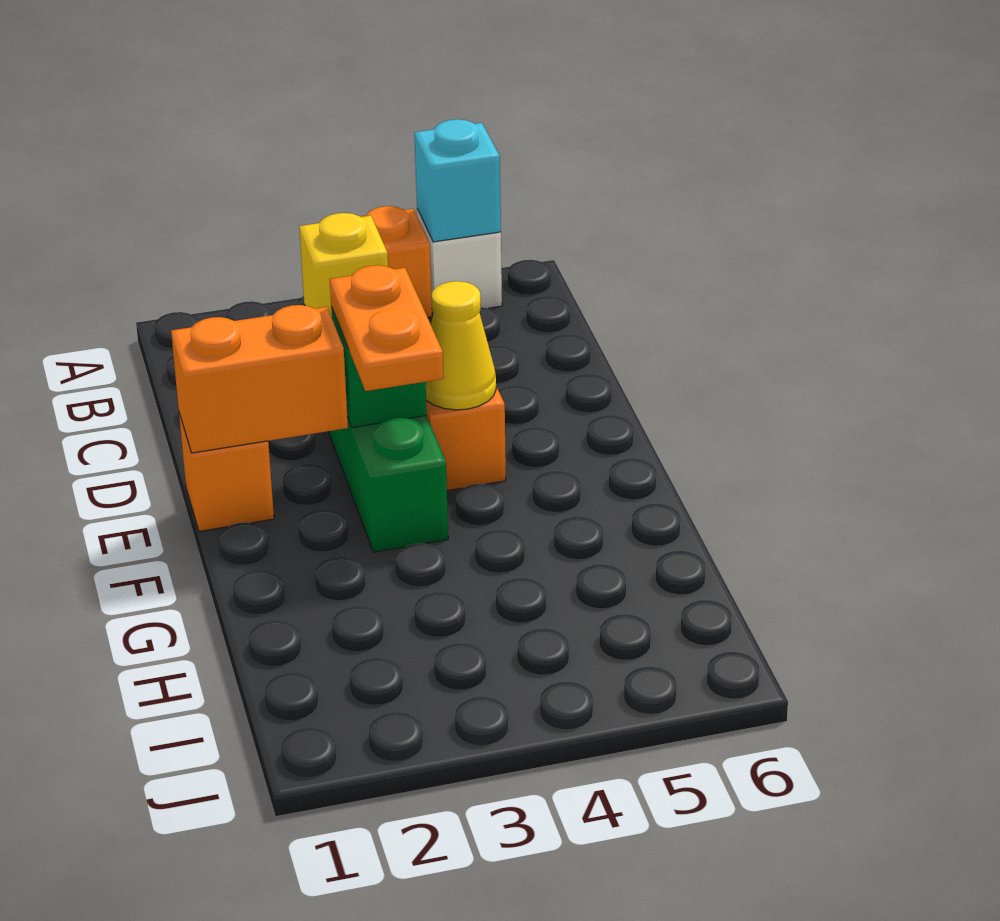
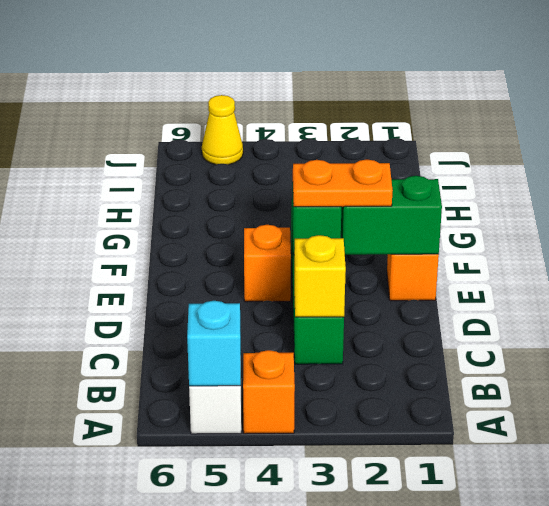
orange 1x2 brick [171,305,348,453] -> green 1x2 brick [341,176,442,255]
orange 1x2 plate [330,265,444,391] -> orange 1x2 plate turned to [293,159,393,207]
yellow 1x1 cone [426,281,496,410] -> yellow 1x1 cone moved to [202,95,243,165]

